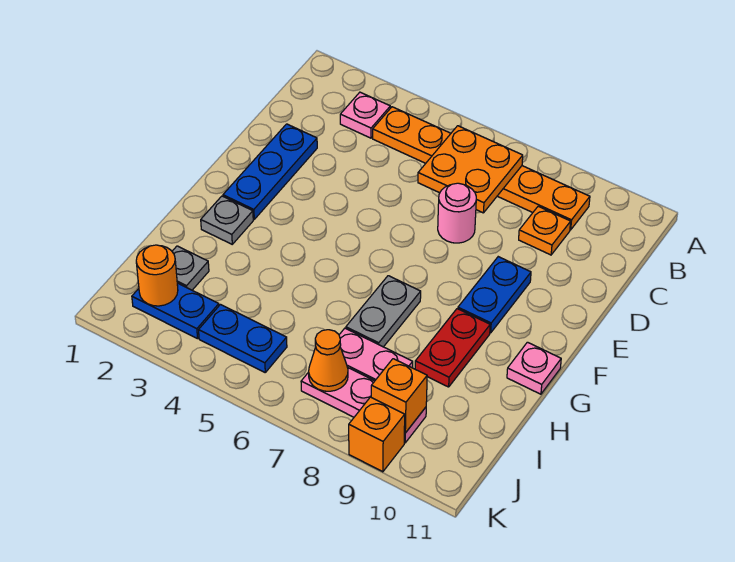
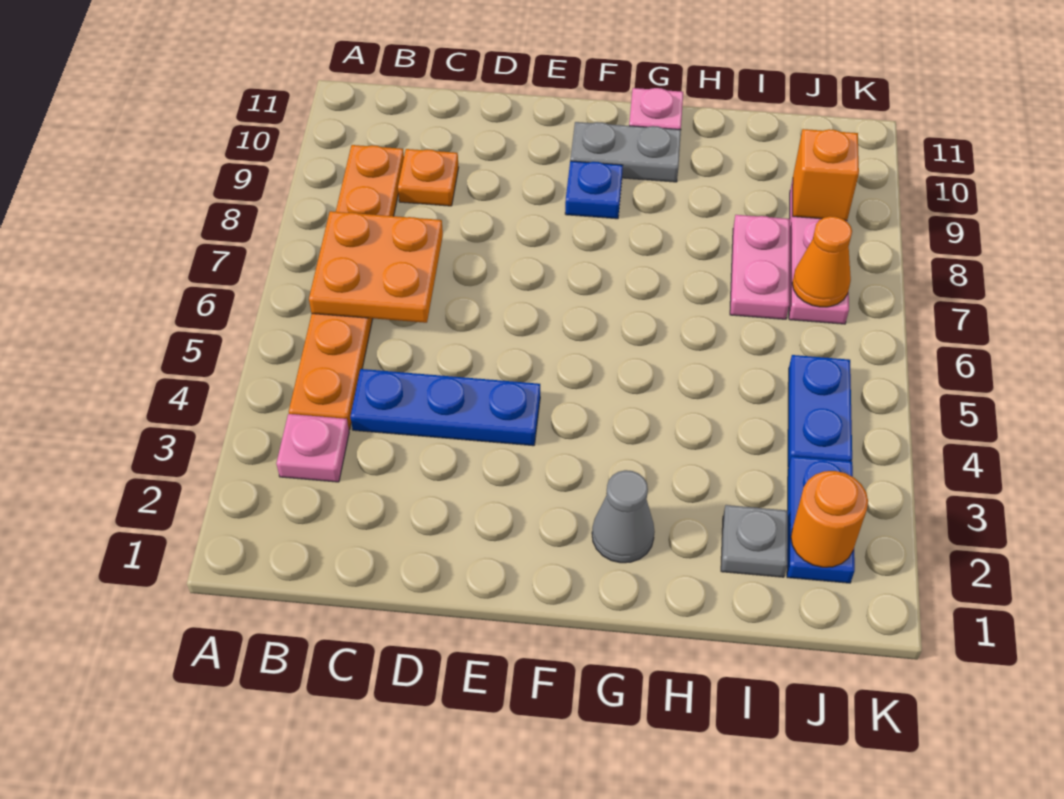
blue 1x3 plate [223,124,317,219] -> blue 1x3 plate moved to [350,369,540,446]
pink 1x1 round brick [438,183,476,243] -> none
blue 1x2 plate [458,257,531,333] -> blue 1x1 plate [565,161,623,219]
grey 1x1 plate [201,196,253,244] -> grey 1x1 cone [592,470,655,563]
grey 1x2 plate [346,276,421,347] -> grey 1x2 plate moved to [570,122,681,182]
red 1x2 plate [415,309,490,387] -> none
orange 1x1 brick [349,397,405,472] -> none

